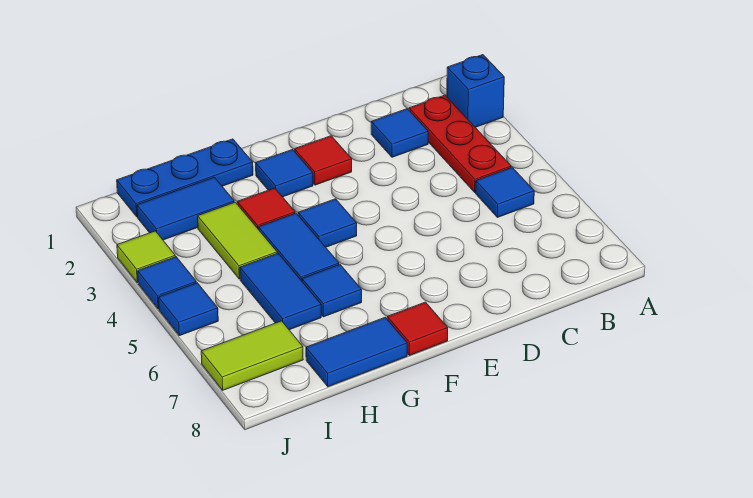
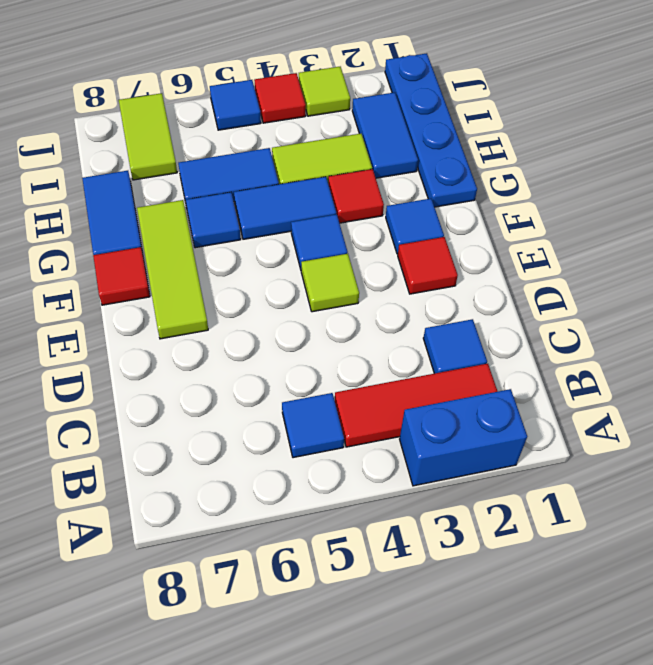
blue 1x1 brick [447,55,504,127] -> blue 1x2 brick [400,389,527,486]
red 1x3 plate [409,95,511,192] -> red 1x3 tile [335,364,498,447]
none -> lime 1x1 tile [301,254,359,312]
none -> lime 1x3 tile [137,200,208,339]
blue 1x3 plate [117,139,253,217] -> blue 1x4 plate [385,53,477,207]
blue 1x1 tile [138,257,196,309] -> red 1x1 tile [254,73,306,123]

